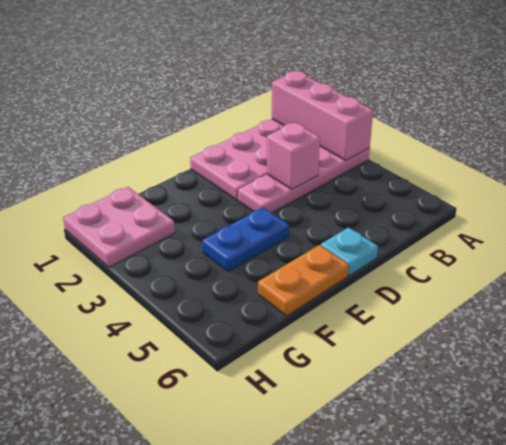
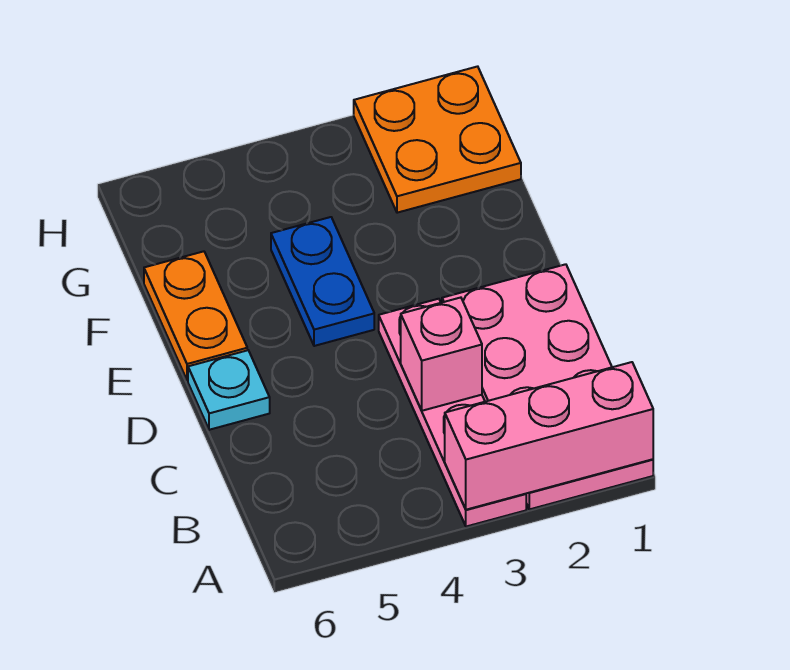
pink 2x2 plate [63,187,175,267] -> orange 2x2 plate [354,66,521,213]

